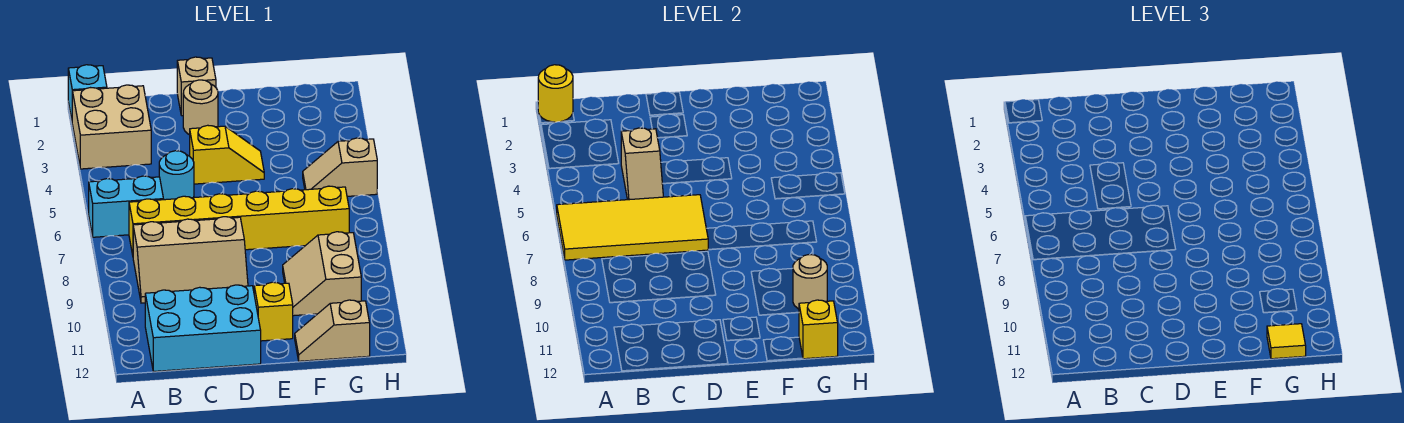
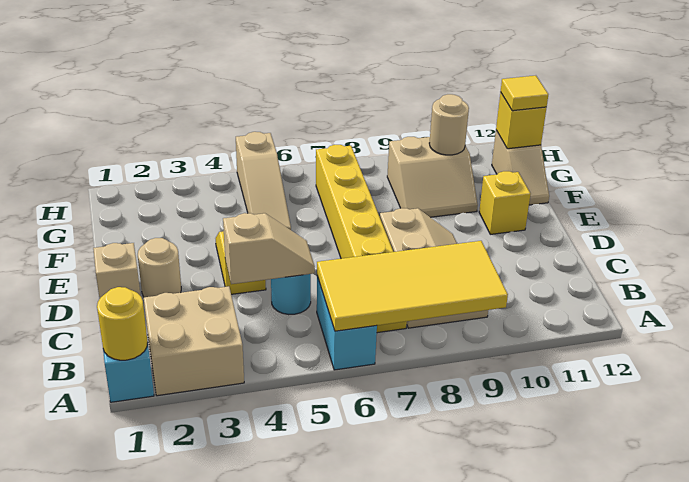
yellow 2x4 tile [557,195,709,260] -> yellow 2x4 tile turned to [317,241,508,331]
cyan 2x3 brick [145,285,261,371] -> none
tan 1x2 slope [303,138,377,196] -> tan 1x3 slope [236,132,291,230]

